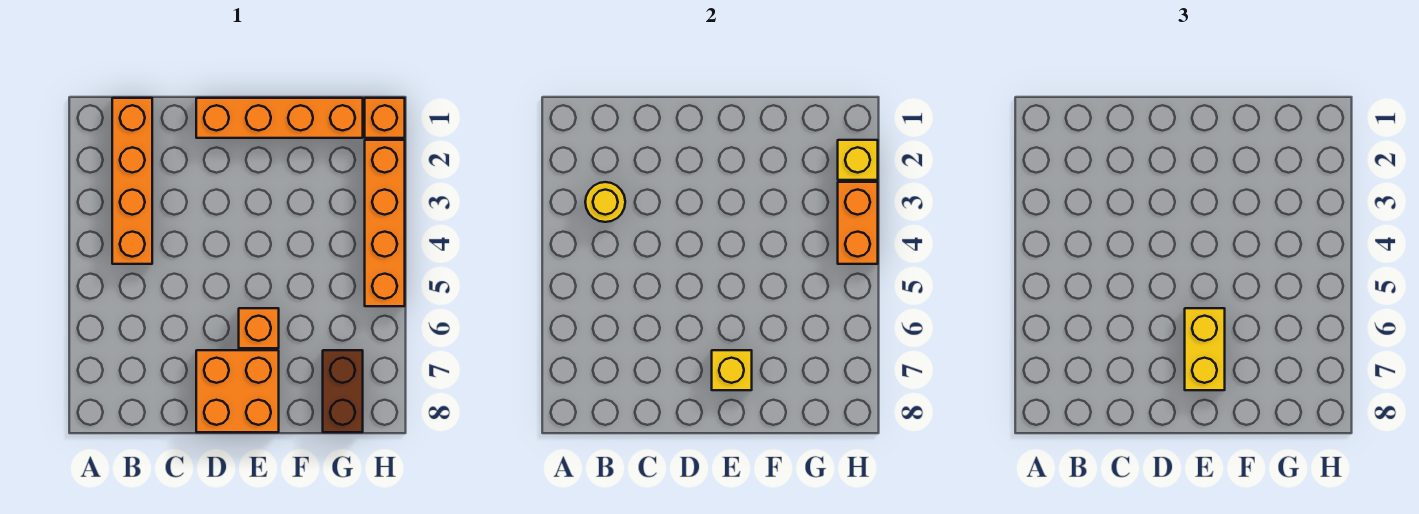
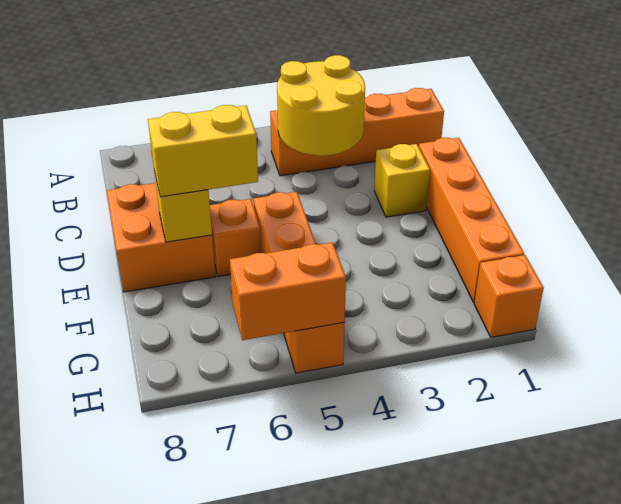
yellow 1x1 round brick [585,182,625,222] -> yellow 2x2 round brick [277,55,365,156]
brown 1x2 brick [323,350,363,432] -> none
orange 1x4 brick [365,140,405,306] -> orange 1x4 brick turned to [253,192,344,373]
yellow 1x1 brick [838,140,878,180] -> yellow 1x1 brick moved to [374,144,430,217]
orange 1x2 brick [838,182,878,264] -> orange 1x2 brick moved to [230,242,346,340]

